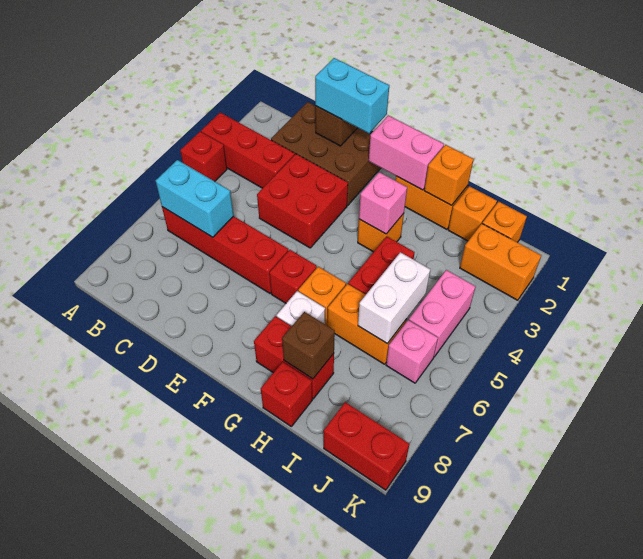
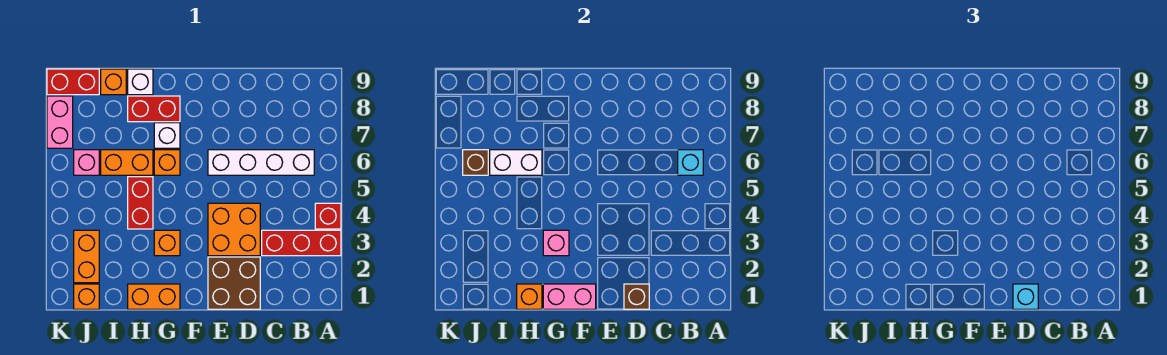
red 1x4 brick [162,207,288,293] -> white 1x4 brick [208,150,314,175]
cyan 1x2 brick [156,160,234,237] -> cyan 1x1 brick [678,150,703,175]
brown 2x3 brick [271,102,381,205] -> brown 2x2 brick [208,257,260,309]
cyan 1x2 brick [315,58,389,133] -> cyan 1x1 brick [1013,284,1038,309]
red 2x2 brick [257,154,348,248] -> orange 2x2 brick [208,203,260,256]
red 1x1 brick [270,250,317,303] -> none
brown 1x1 brick [282,312,335,379] -> brown 1x1 brick moved to [463,150,488,175]
red 1x1 brick [261,362,312,426] -> white 1x1 brick [128,69,153,95]
orange 1x1 brick [448,186,497,241] -> orange 1x1 brick moved to [101,69,126,95]
white 1x2 brick [358,252,430,343] -> white 1x2 brick turned to [490,150,542,175]
orange 1x2 brick [460,224,541,300] -> orange 1x2 brick turned to [74,230,99,283]
pink 1x2 brick [409,270,476,357] -> pink 1x2 brick moved to [47,96,73,148]

